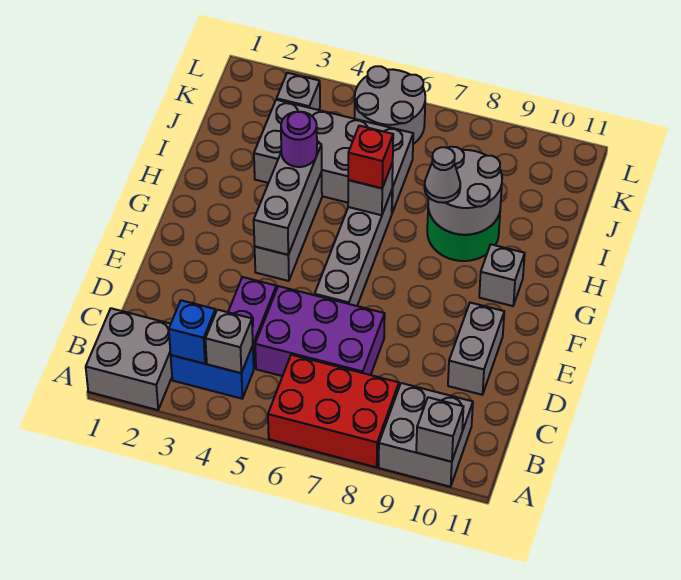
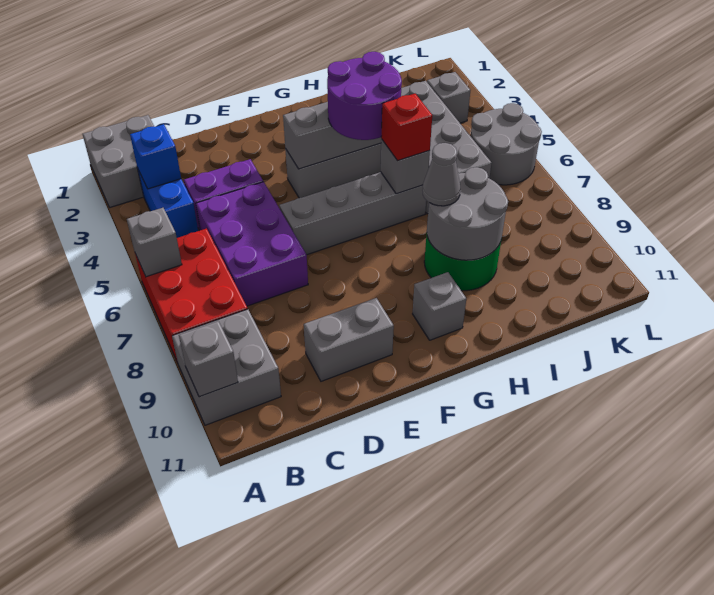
grey 1x1 brick [205,310,253,373] -> grey 1x1 brick moved to [127,208,182,277]
purple 1x1 round brick [281,112,317,167] -> purple 2x2 round brick [327,52,402,140]

